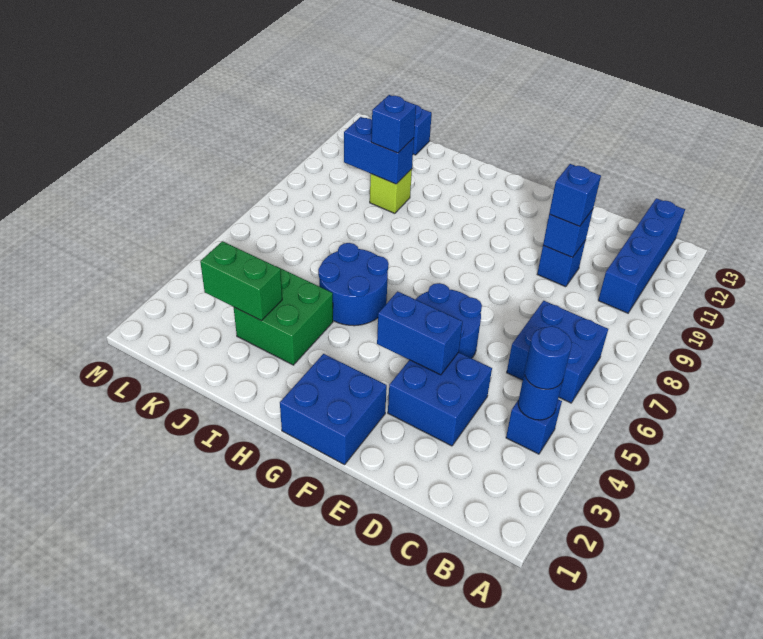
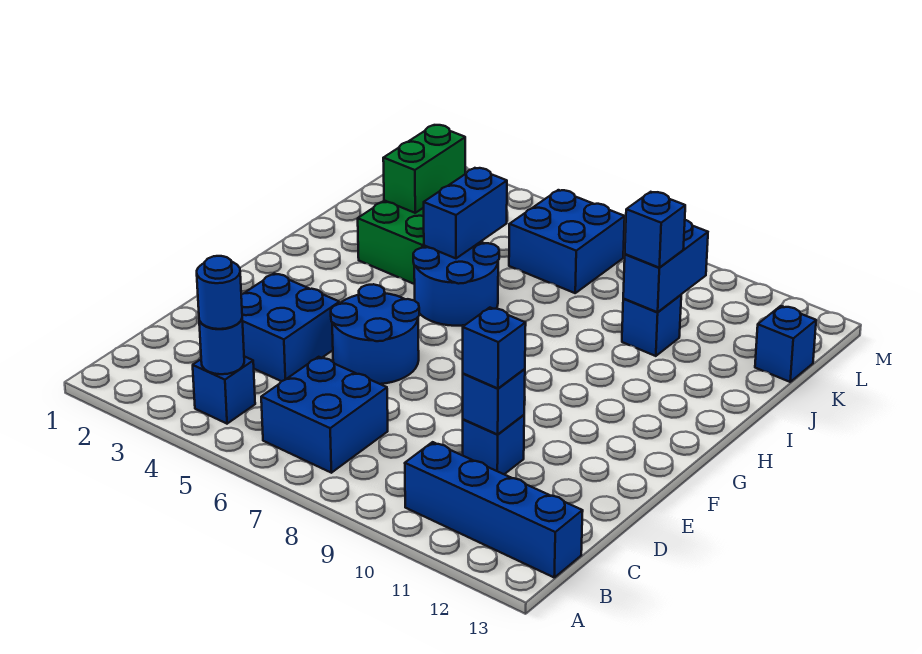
blue 1x2 brick [377,291,463,375] -> blue 1x2 brick moved to [424,168,507,258]
blue 2x2 brick [280,354,387,465] -> blue 2x2 brick moved to [509,190,625,293]
lime 1x1 brick [370,169,412,213] -> blue 1x1 brick [622,295,681,356]

